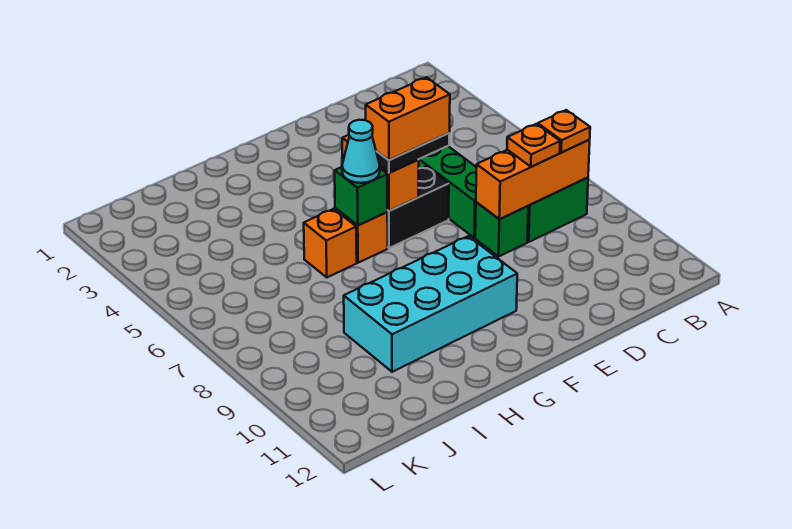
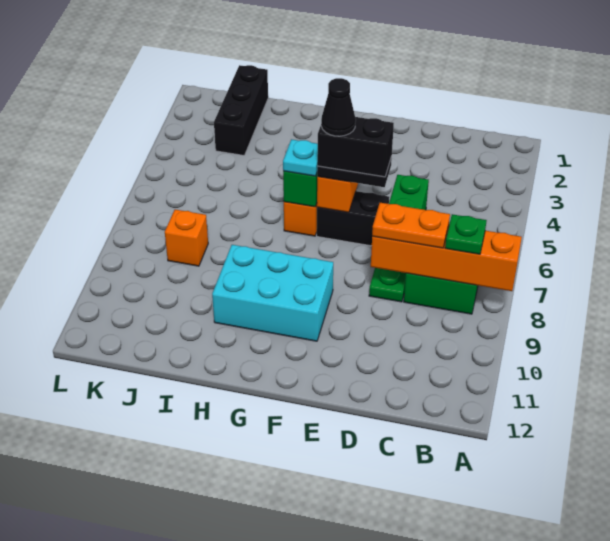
orange 1x3 brick [476,140,590,219] -> orange 1x4 brick [371,226,522,291]
orange 1x1 plate [538,110,590,153] -> green 1x1 plate [445,214,487,254]
orange 1x1 plate [507,124,560,167] -> orange 1x2 plate [372,203,450,248]
green 1x1 brick [475,202,528,256] -> green 1x1 plate [369,268,406,302]
orange 1x2 brick [366,77,450,160] -> black 1x2 brick [317,117,394,177]
none -> black 1x1 cone [321,78,356,136]
cyan 2x4 brick [344,236,517,372] -> cyan 2x3 brick [212,245,333,341]
cyan 1x1 cone [342,120,380,183] -> cyan 1x1 plate [283,139,318,176]
orange 1x1 brick [304,209,357,277] -> orange 1x1 brick moved to [165,210,208,266]
none -> black 1x3 brick [214,65,268,155]

